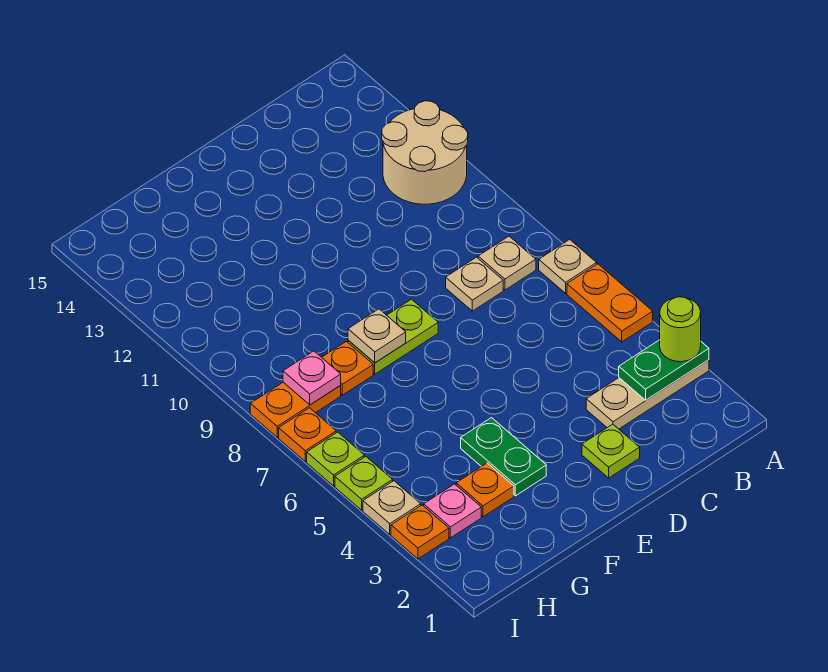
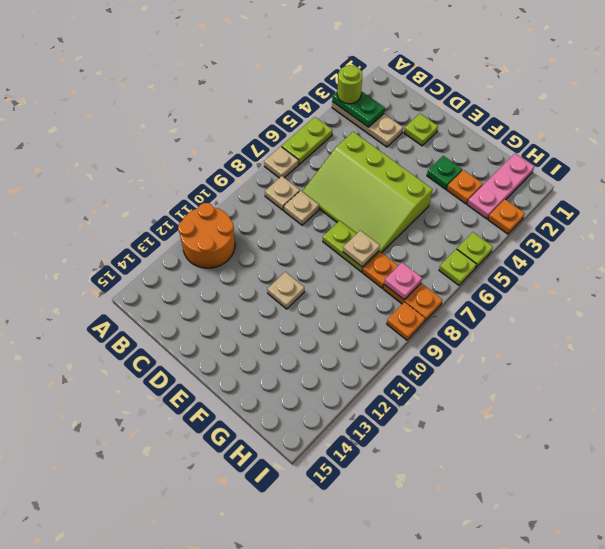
orange 1x2 plate [567,264,653,342] -> lime 1x2 plate [282,117,332,164]
tan 2x2 round brick [382,101,468,204] -> orange 2x2 round brick [178,203,235,268]
none -> lime 3x4 slope [302,132,433,253]
green 1x2 plate [461,418,546,496] -> green 1x1 plate [427,156,462,189]
pink 1x1 plate [424,484,481,538] -> pink 1x3 plate [467,154,534,219]
tan 1x1 plate [363,481,421,534] -> tan 1x1 plate moved to [267,272,304,309]
orange 1x1 plate [279,408,336,462] -> orange 1x1 plate moved to [387,302,425,340]

